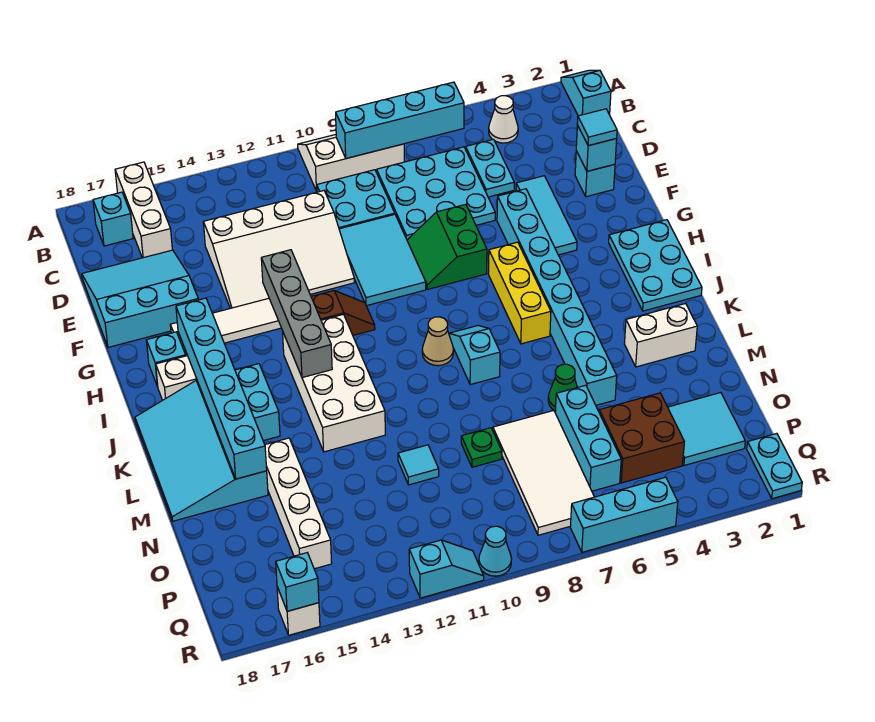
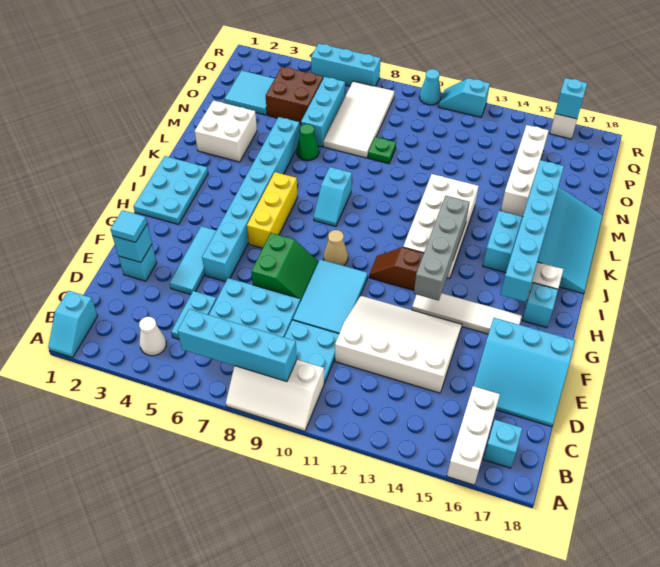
tan 1x1 cone [422,317,453,366] -> tan 1x1 cone moved to [324,230,348,266]
white 1x2 brick [624,303,697,367] -> white 2x2 brick [195,101,257,162]
cyan 1x1 tile [398,445,439,485] -> none
cyan 1x2 plate [747,433,802,499] -> none

